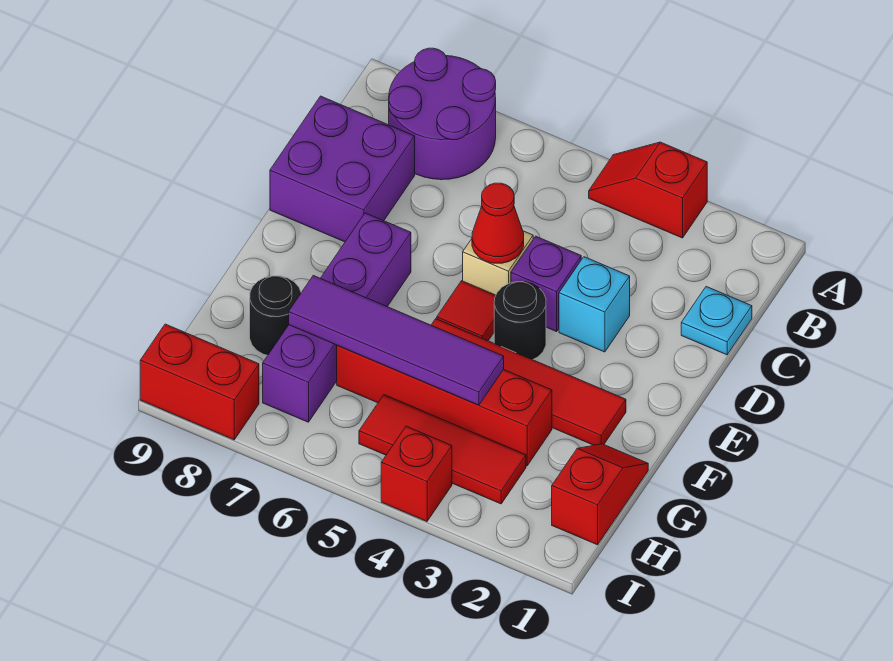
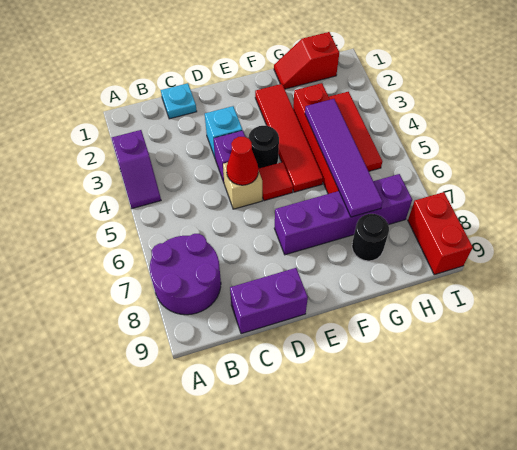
red 1x2 slope [589,142,707,238] -> purple 1x2 slope [112,130,161,208]
purple 2x2 brick [270,96,415,242] -> purple 1x2 brick [230,268,308,334]
red 1x1 brick [381,426,452,521] -> none

